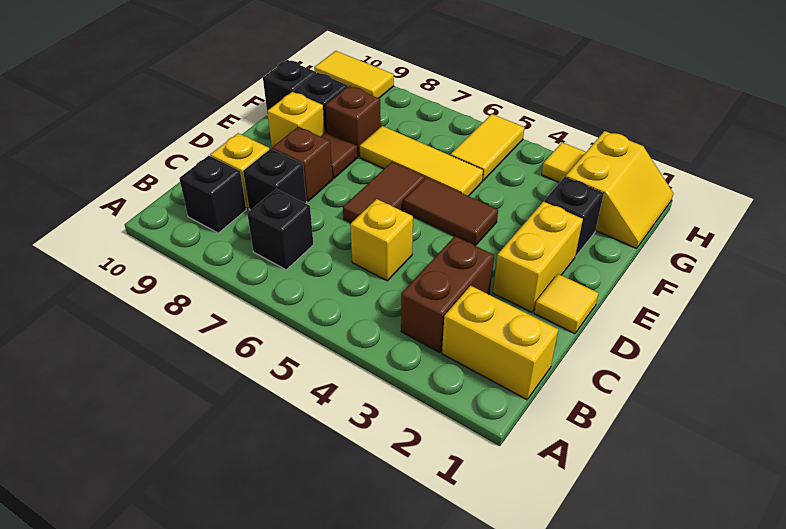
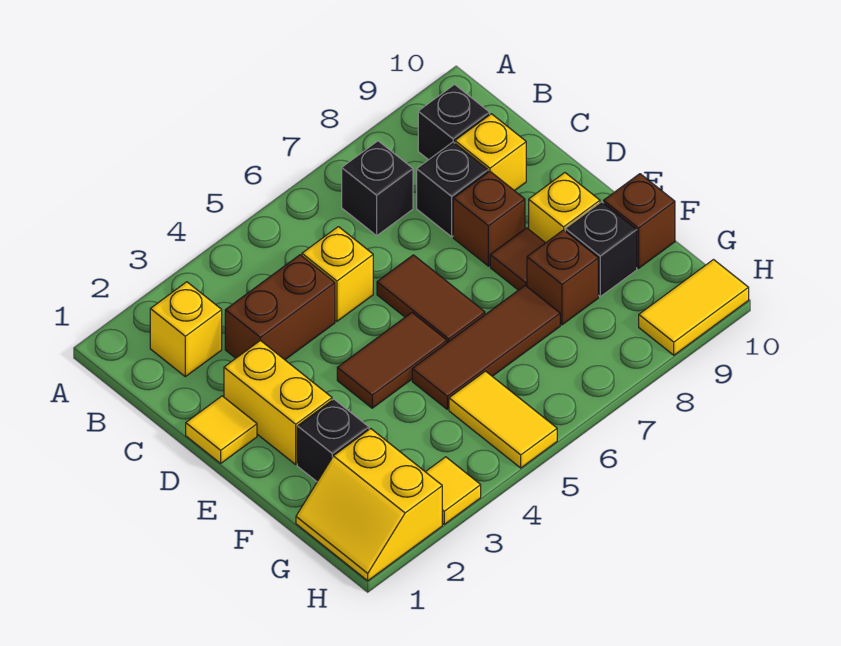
yellow 1x2 brick [442,286,558,400] -> yellow 1x1 brick [150,282,222,377]
brown 1x2 brick [401,236,494,353] -> brown 1x2 brick turned to [225,255,335,360]
yellow 1x3 tile [360,126,483,196] -> brown 1x3 tile [412,286,560,409]
black 1x1 brick [263,60,316,115] -> brown 1x1 brick [604,174,675,268]

